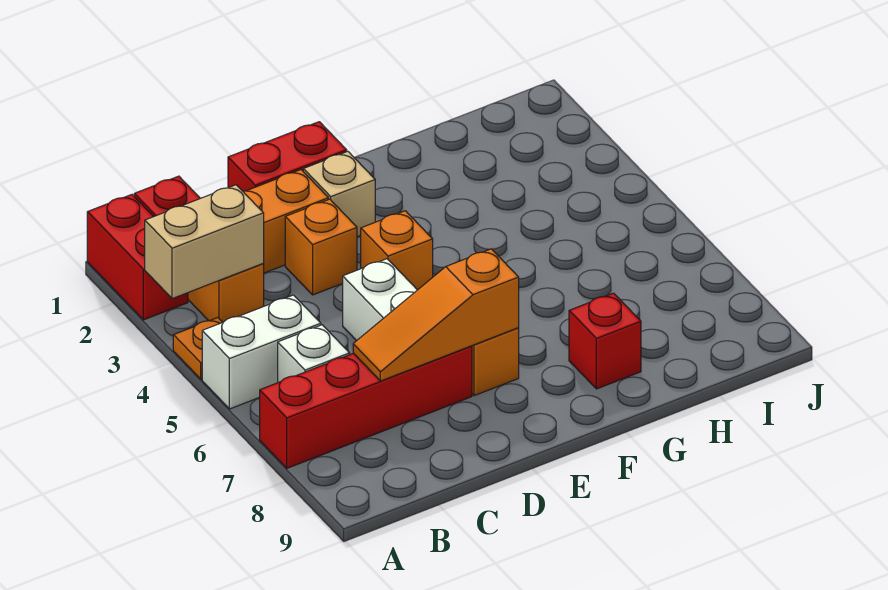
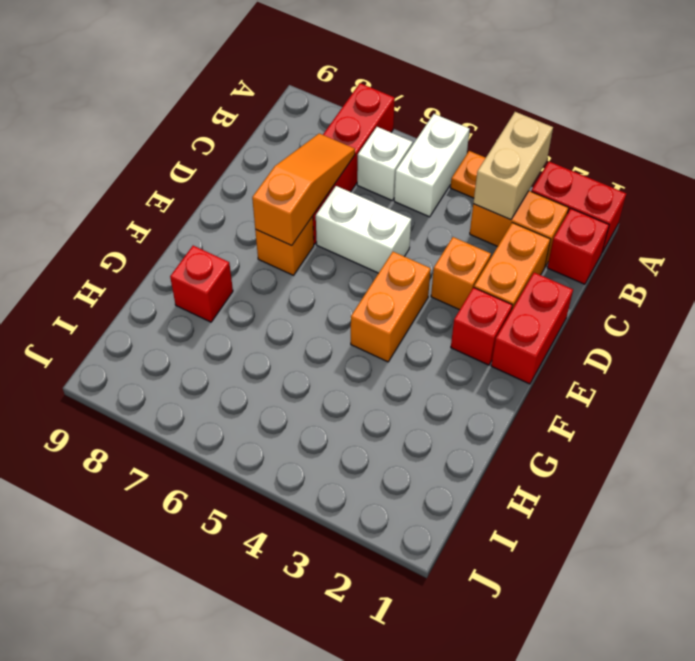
tan 1x1 brick [303,151,375,237] -> red 1x1 brick [451,287,512,365]
orange 1x1 brick [361,211,433,290] -> orange 1x2 brick [351,252,431,362]

